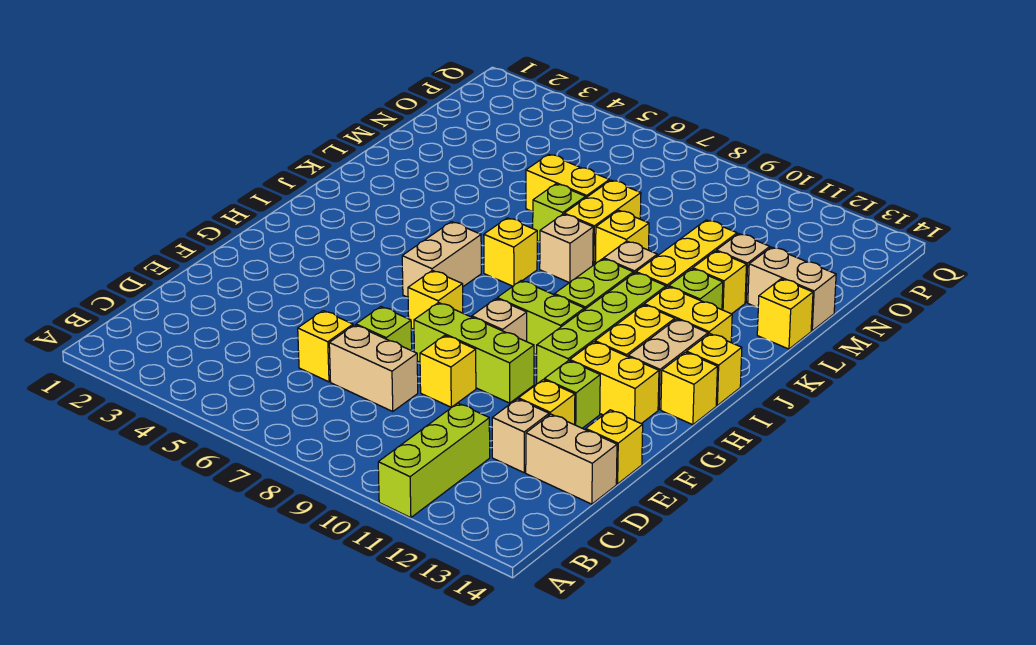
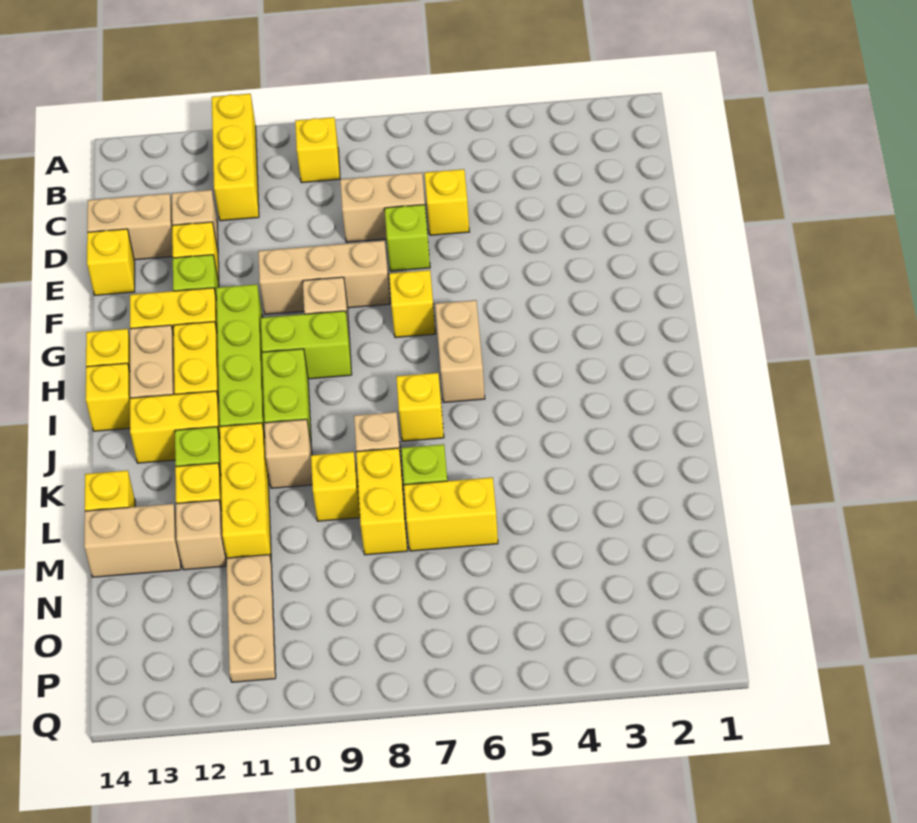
lime 1x3 brick [378,403,490,518] -> yellow 1x3 brick [212,94,259,221]
yellow 1x1 brick [420,335,476,407] -> yellow 1x1 brick moved to [295,117,340,183]
lime 1x3 brick [414,302,534,403] -> tan 1x3 brick [258,241,390,315]
none -> tan 1x3 plate [226,554,276,682]

